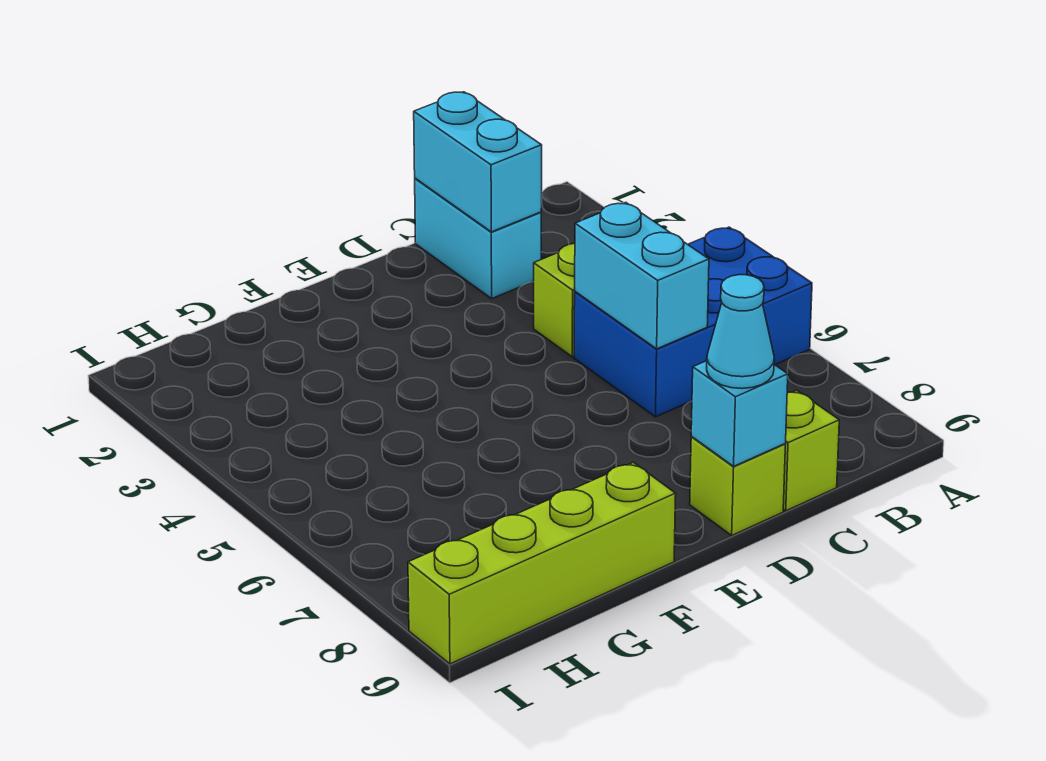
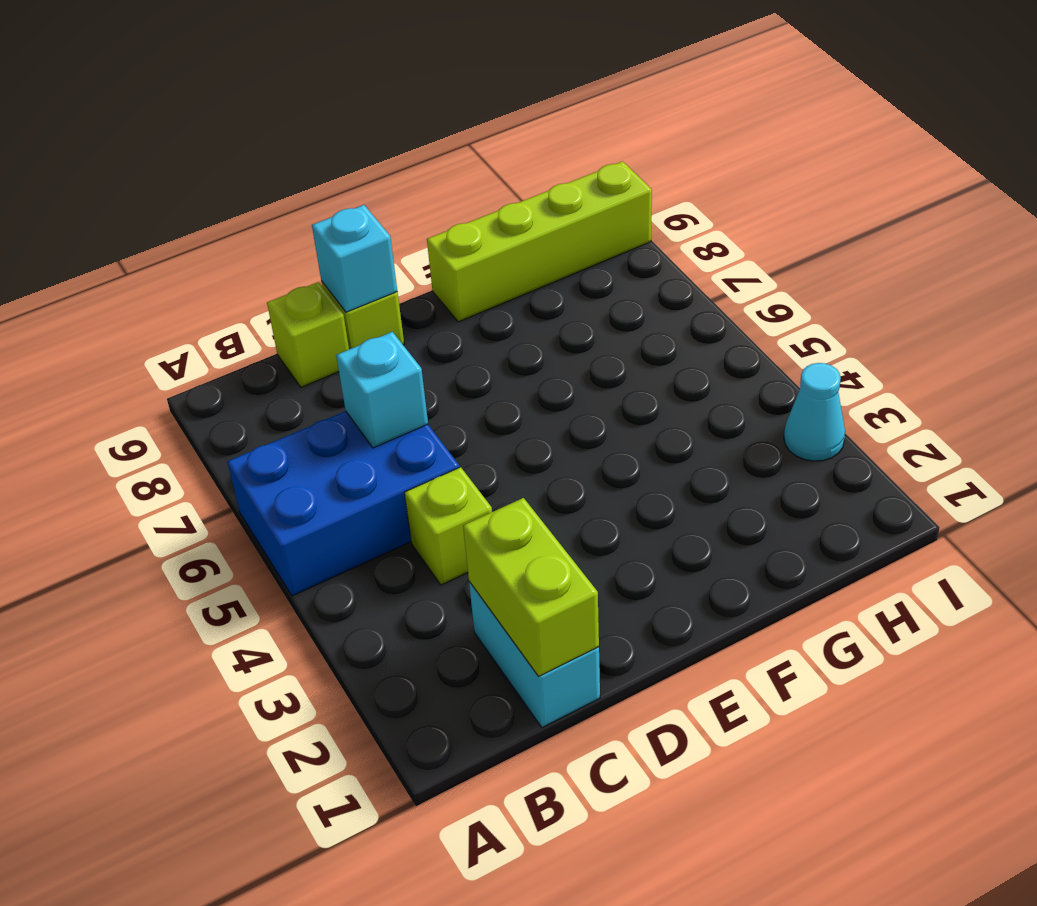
cyan 1x2 brick [414,92,542,232] -> lime 1x2 brick [463,498,599,676]
cyan 1x2 brick [575,203,709,349] -> cyan 1x1 brick [336,332,428,448]
cyan 1x1 cone [707,275,774,389] -> cyan 1x1 cone moved to [784,363,845,461]

